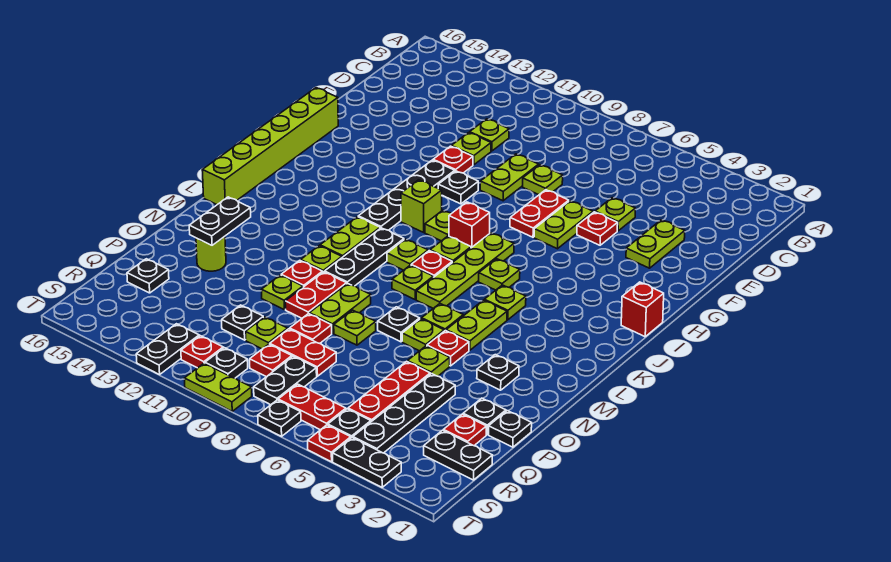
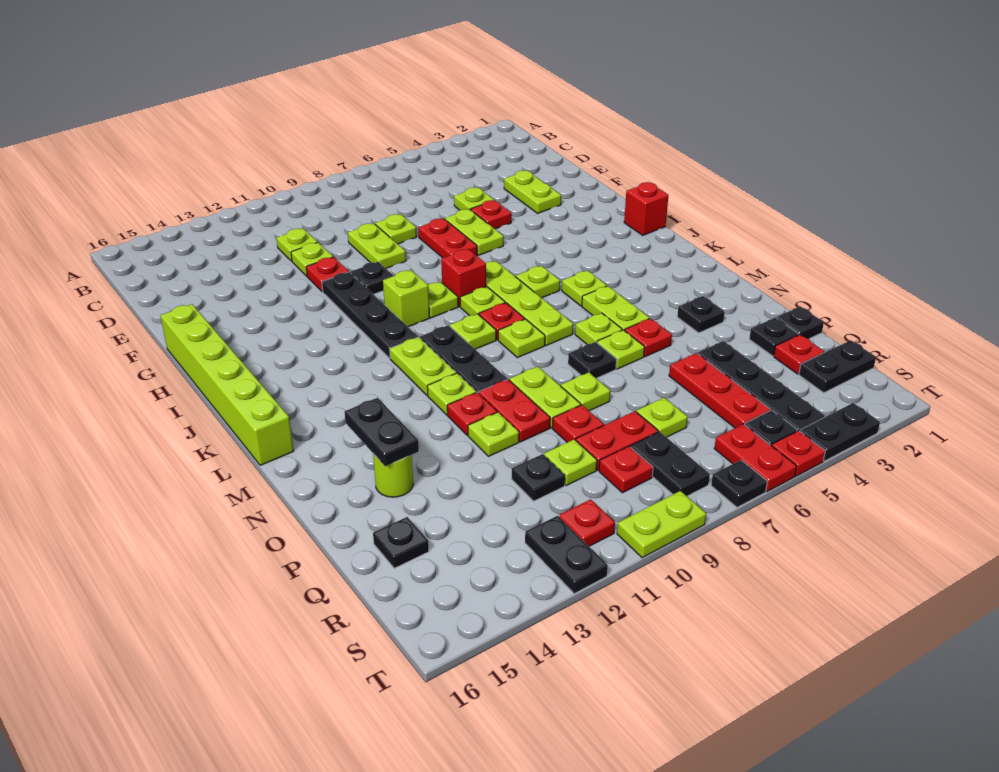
lime 1x1 plate [407,346,450,376] -> lime 1x1 plate moved to [636,398,688,437]
red 1x2 plate [278,384,346,430] -> red 1x2 plate turned to [714,424,797,492]
black 1x1 plate [205,348,248,378] -> none

